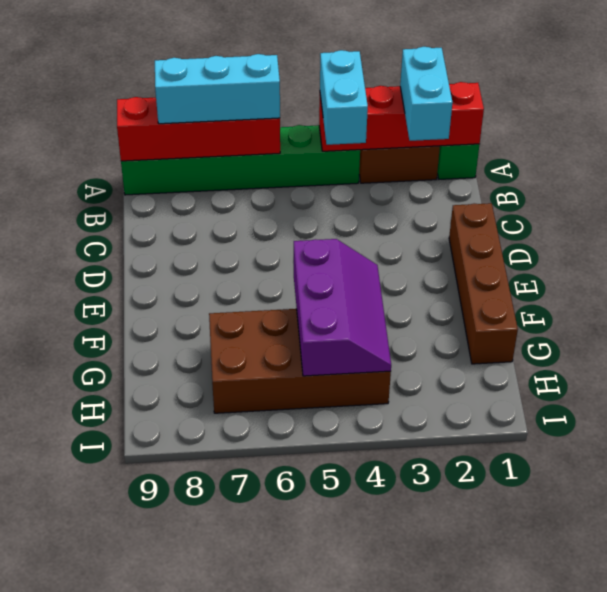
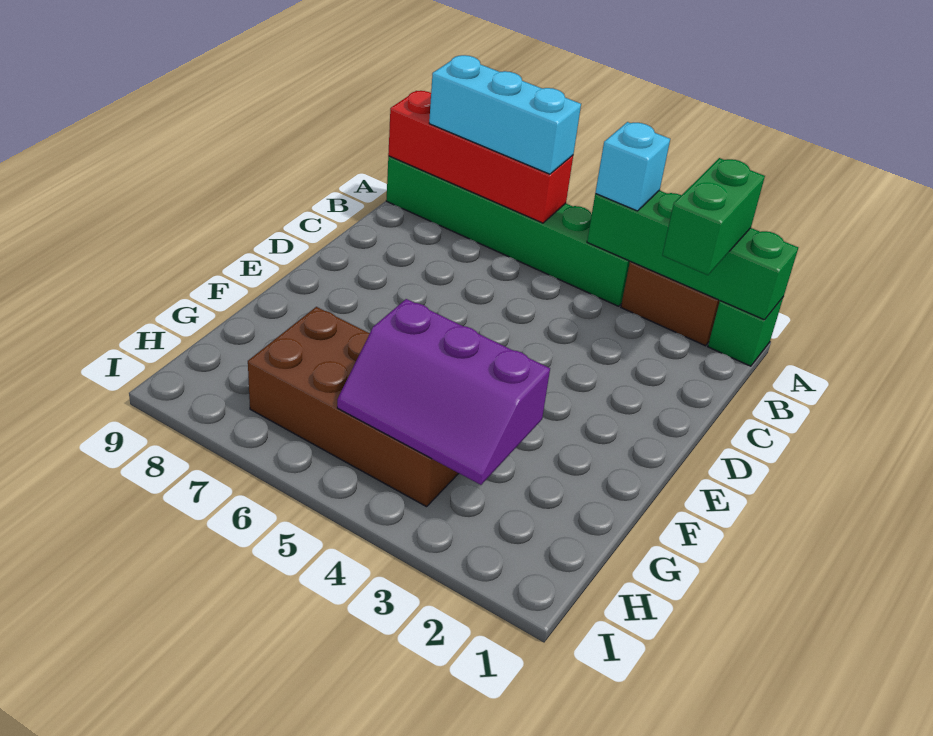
red 1x4 brick [319,82,484,151] -> green 1x4 brick [587,190,798,320]
cyan 1x2 brick [400,47,453,141] -> green 1x2 brick [662,158,765,275]
cyan 1x2 brick [320,50,368,145] -> cyan 1x1 brick [595,122,670,211]
brown 1x4 brick [449,203,518,364] -> none
purple 2x3 slope [294,239,391,376] -> purple 2x3 slope turned to [337,299,550,485]

